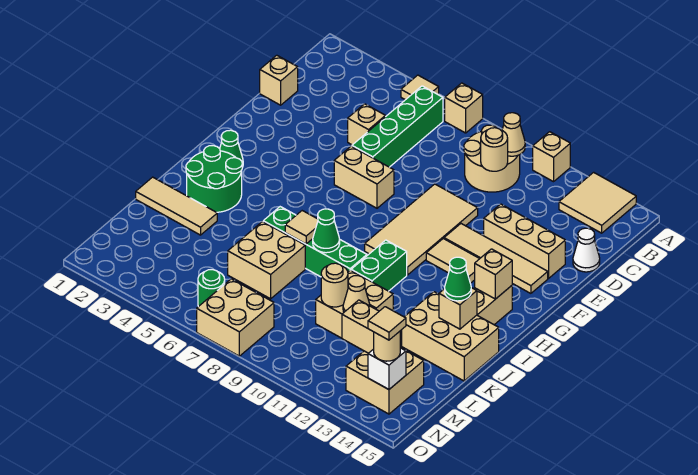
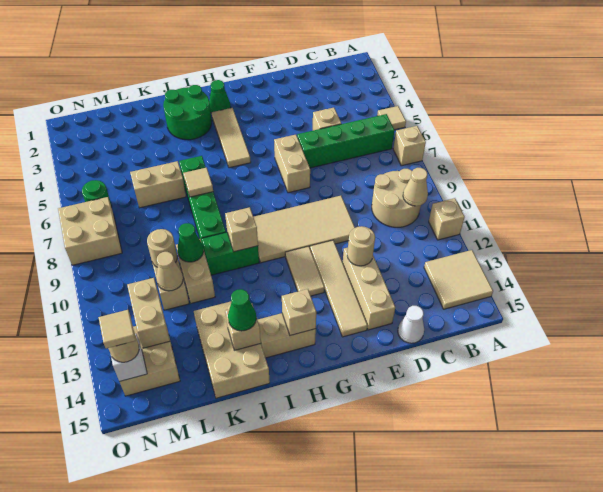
tan 1x1 round brick [481,128,508,171] -> tan 1x1 round brick moved to [347,226,375,266]
tan 1x1 brick [260,55,298,105] -> tan 1x1 brick moved to [225,207,258,252]
green 1x1 cone [313,209,340,253] -> green 1x1 cone moved to [178,223,204,262]
tan 1x3 tile [136,177,217,235] -> tan 1x3 tile moved to [212,108,251,168]
tan 2x2 brick [228,222,305,299] -> tan 1x2 brick [130,161,186,208]

